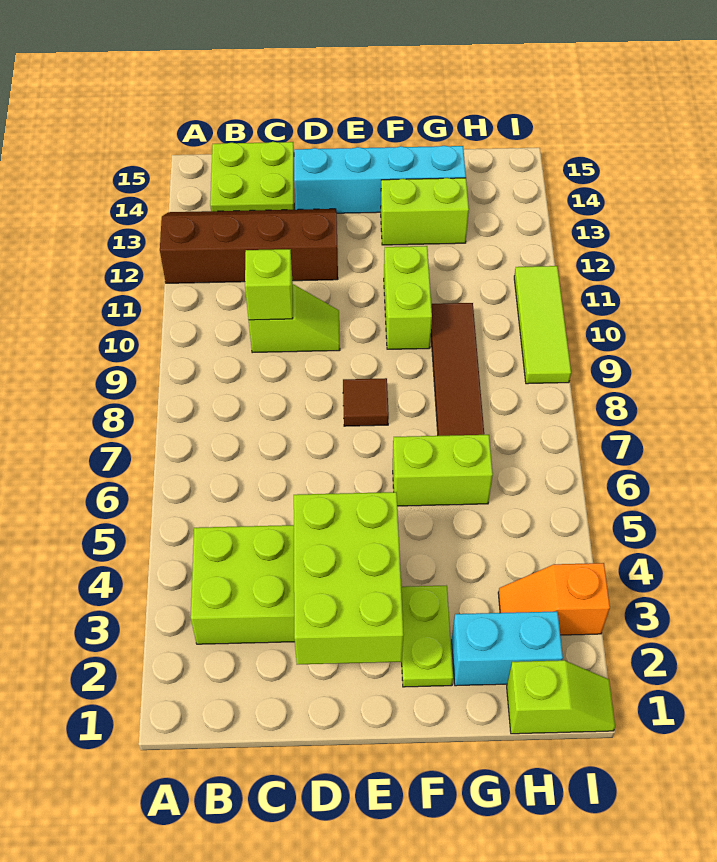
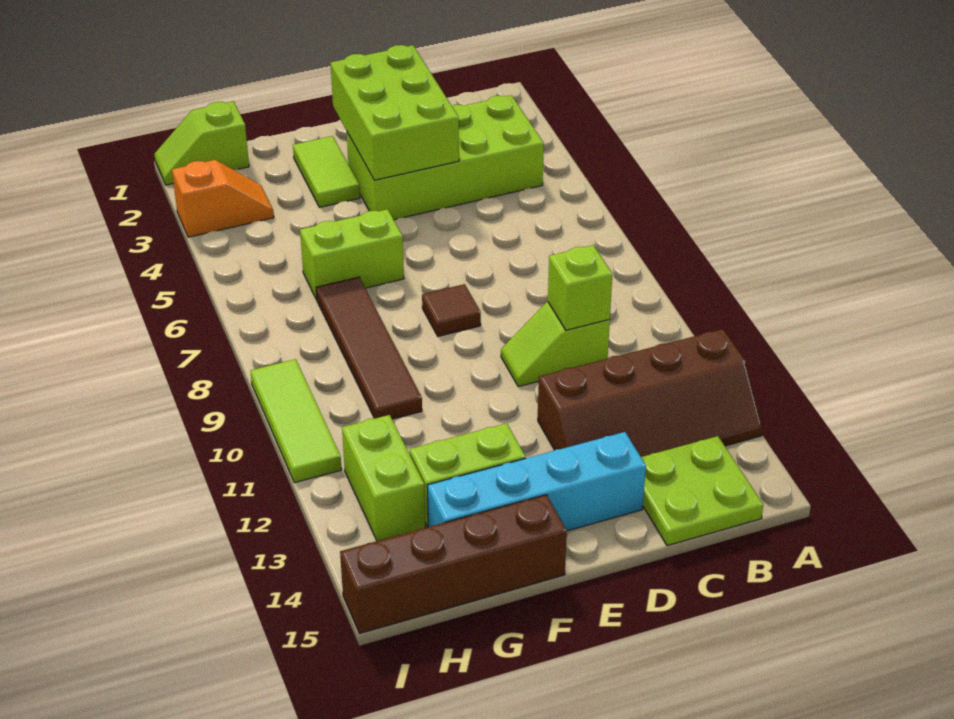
lime 1x2 plate [401,585,453,687] -> lime 1x2 tile [293,136,360,207]
lime 1x2 brick [384,246,432,349] -> lime 1x2 brick moved to [342,415,425,541]
none -> brown 1x4 brick [340,495,567,633]
cyan 1x2 brick [452,611,563,686] -> none

